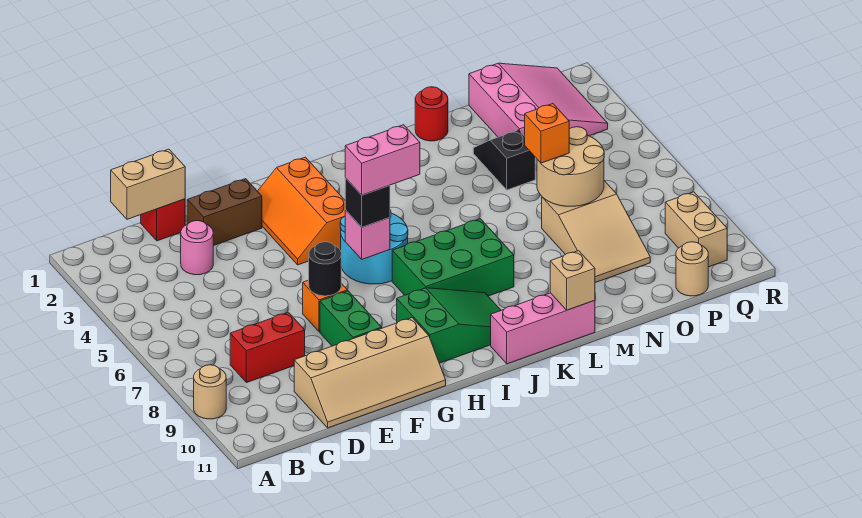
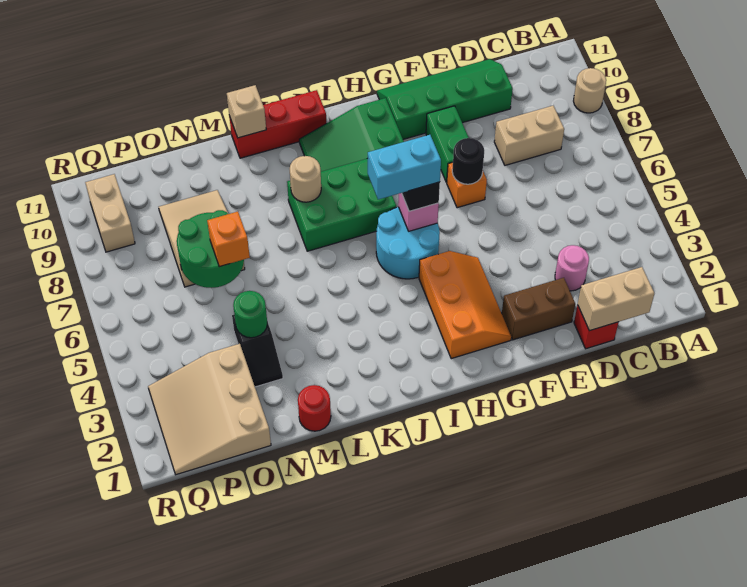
red 1x2 brick [230,312,305,383] -> tan 1x2 brick [494,106,564,165]
tan 2x4 slope [294,318,446,428] -> green 2x4 slope [377,59,513,139]
pink 1x2 brick [345,125,420,195] -> cyan 1x2 brick [368,135,441,200]
pink 1x3 brick [491,293,595,364] -> red 1x3 brick [229,90,326,158]
none -> green 1x1 round brick [233,291,267,338]
tan 2x2 round brick [537,127,604,206] -> green 2x2 round brick [177,210,244,288]
pink 3x3 slope [469,63,608,137] -> tan 3x3 slope [148,344,271,475]
tan 1x1 round brick [676,242,708,296] -> tan 1x1 round brick moved to [290,156,321,202]

